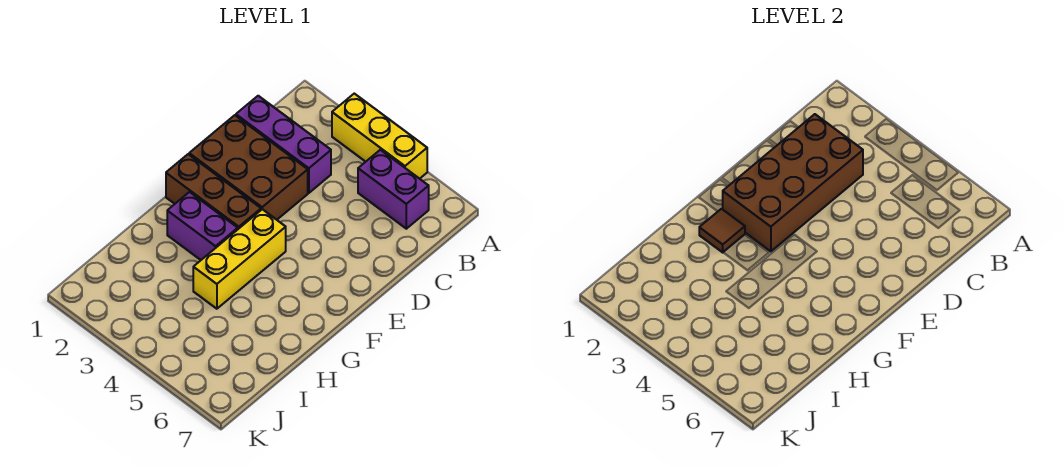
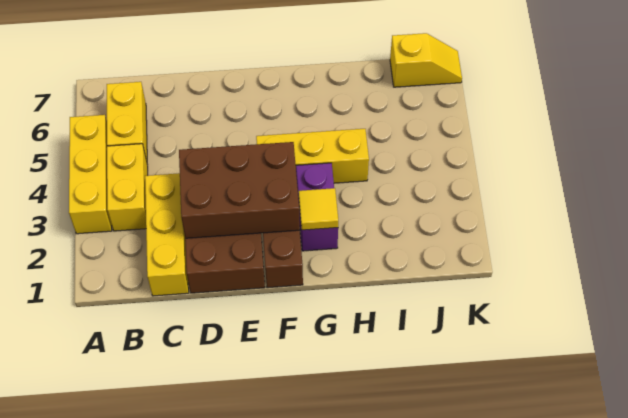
none -> yellow 1x2 brick [107,144,148,231]
purple 1x2 brick [358,150,429,229] -> yellow 1x2 brick [107,82,147,161]
purple 1x3 brick [236,96,331,193] -> yellow 1x3 brick [145,173,189,296]
brown 2x4 brick [723,114,863,251] -> brown 2x3 brick [179,142,300,238]
brown 1x1 tile [699,209,745,252] -> yellow 1x1 tile [299,188,338,230]
none -> yellow 1x2 slope [390,33,462,87]

